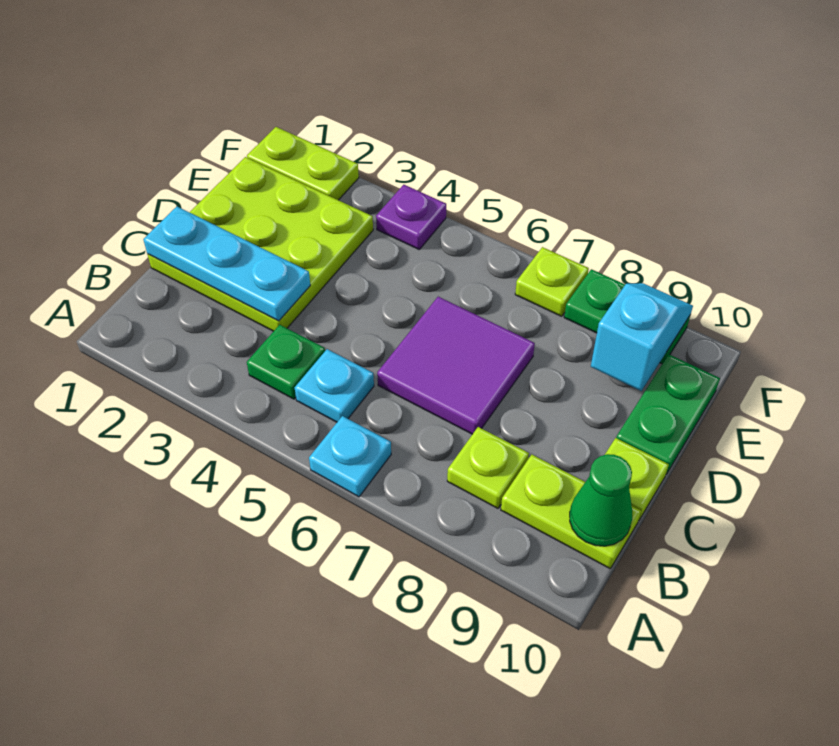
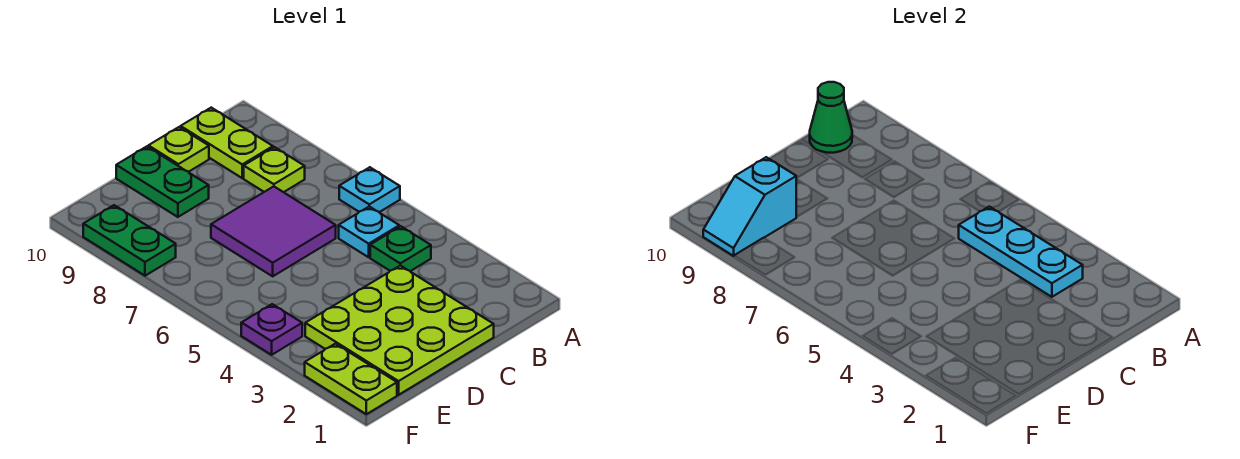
cyan 1x3 plate [143,207,310,321] -> cyan 1x3 plate moved to [959,207,1083,297]
green 1x2 plate [616,355,720,474] -> green 1x2 plate turned to [116,147,209,217]
lime 1x1 plate [515,247,589,316] -> none

